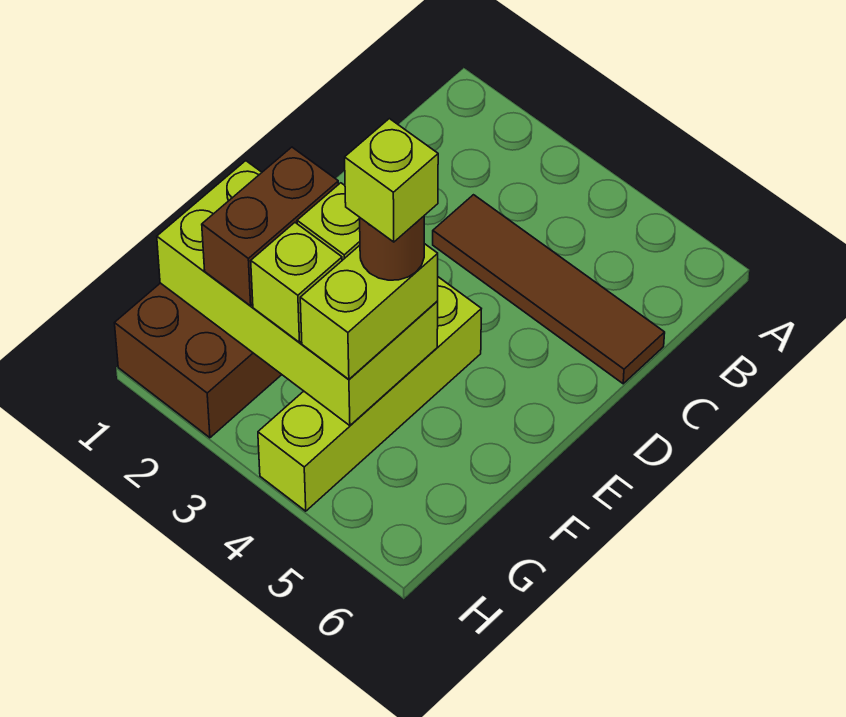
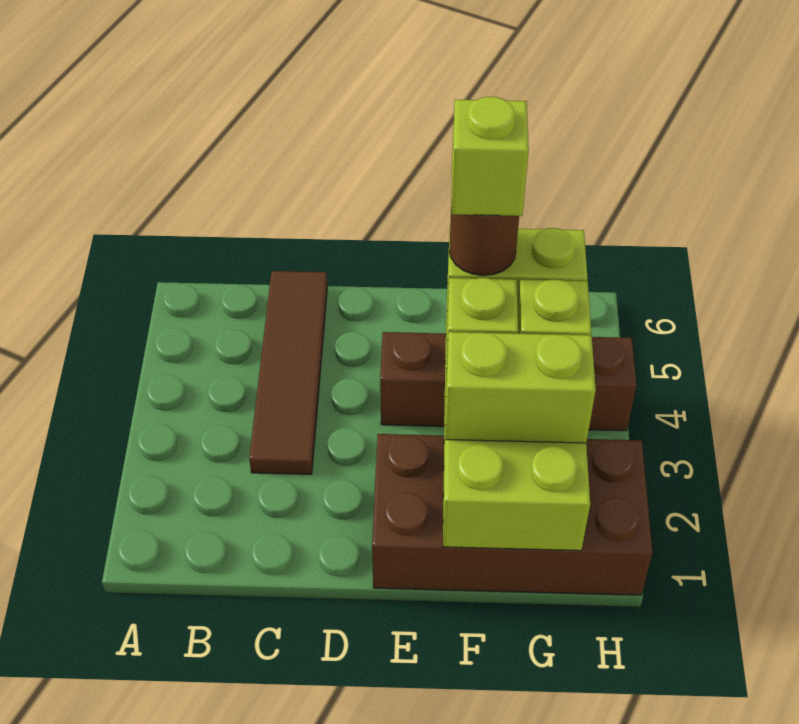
lime 1x4 brick [258,277,481,511] -> brown 1x4 brick [380,332,636,431]
brown 1x2 brick [202,147,339,306] -> lime 1x2 brick [446,332,596,443]

